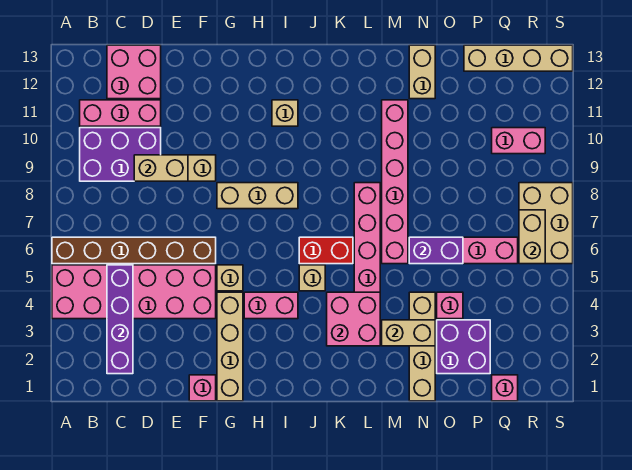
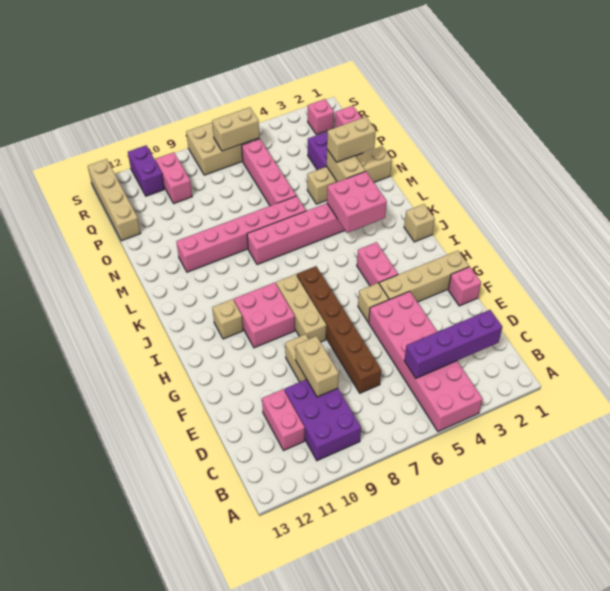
brown 1x6 brick [52,237,216,264] -> brown 1x6 brick moved to [297,266,381,393]
pink 1x3 brick [80,100,161,126] -> pink 1x2 brick [262,389,305,451]
pink 2x2 brick [107,45,161,99] -> pink 2x2 brick moved to [234,282,295,348]
tan 1x1 brick [299,265,325,291] -> tan 1x1 brick moved to [404,204,435,242]
red 1x2 brick [299,237,353,264] -> none
purple 1x2 brick [409,237,463,264] -> purple 1x2 brick moved to [128,146,164,196]
tan 1x2 brick [409,45,435,99] -> tan 1x2 brick moved to [327,117,376,162]
pink 1x1 brick [437,292,463,319] -> pink 1x1 brick moved to [308,99,334,135]

